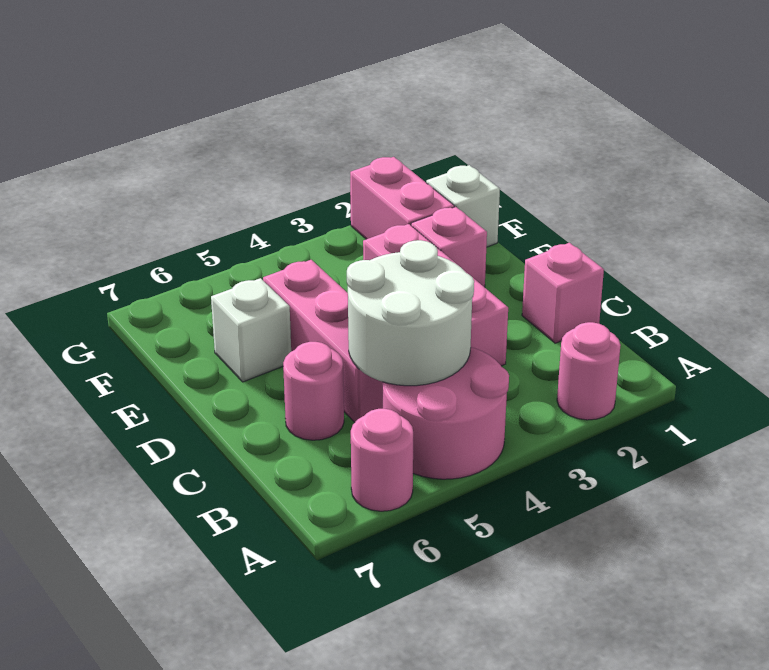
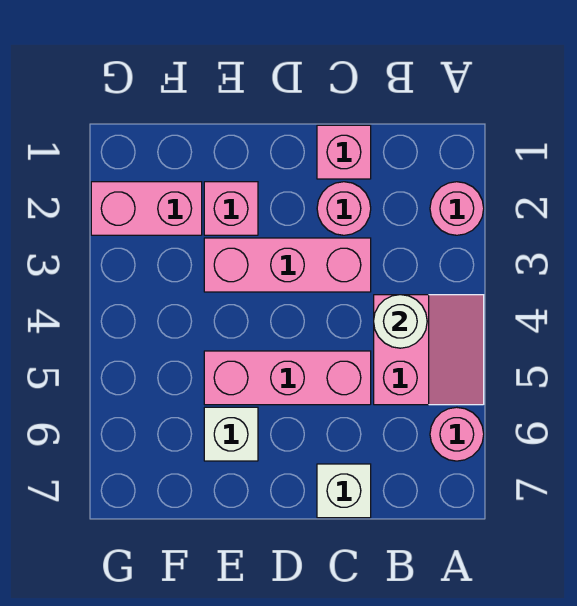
pink 2x2 round brick [383,347,509,479] -> pink 2x2 slope [374,295,484,405]
white 2x2 round brick [347,240,474,386] -> white 1x1 round brick [374,295,427,348]
pink 1x1 round brick [283,342,344,440] -> pink 1x1 round brick moved to [317,182,371,235]
white 1x1 brick [426,165,500,247] -> white 1x1 brick moved to [317,464,371,518]

